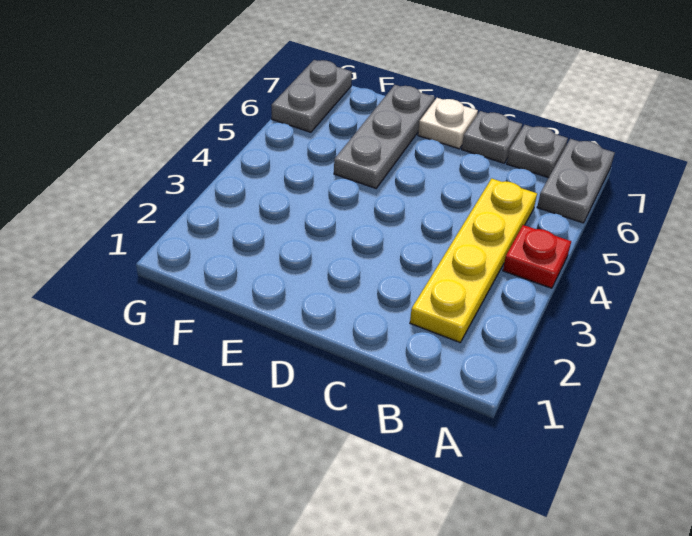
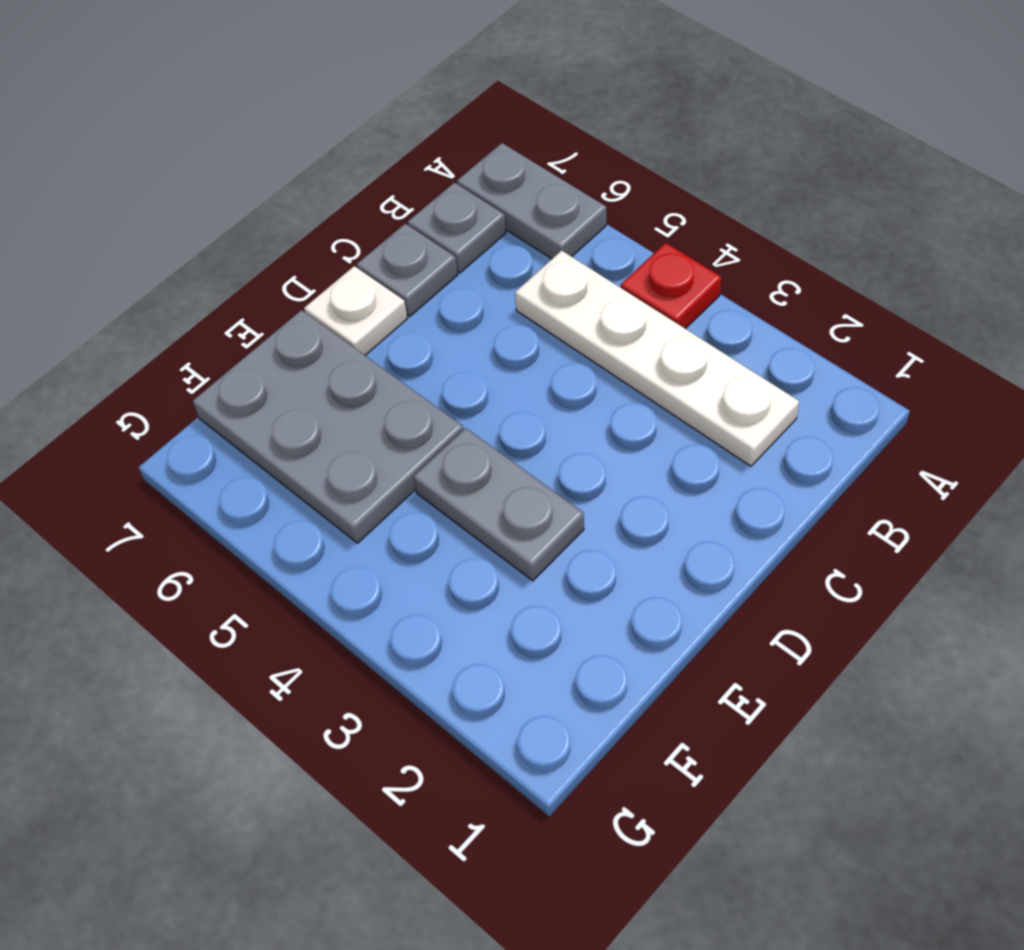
yellow 1x4 plate [410,179,537,342] -> white 1x4 plate [515,250,799,466]
grey 1x3 plate [334,85,435,188] -> grey 2x3 plate [193,310,463,543]
grey 1x2 plate [271,60,352,132] -> grey 1x2 plate moved to [413,428,584,581]

